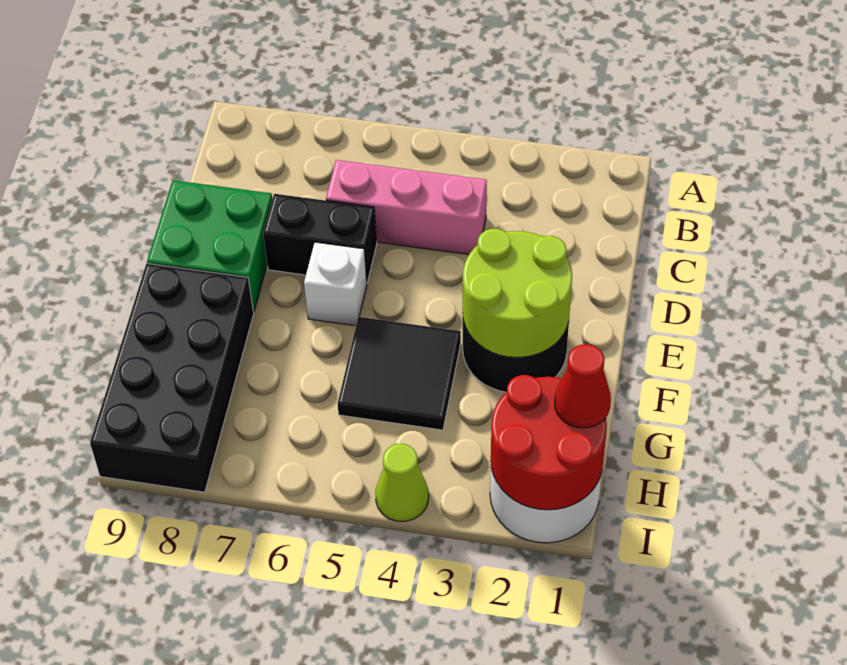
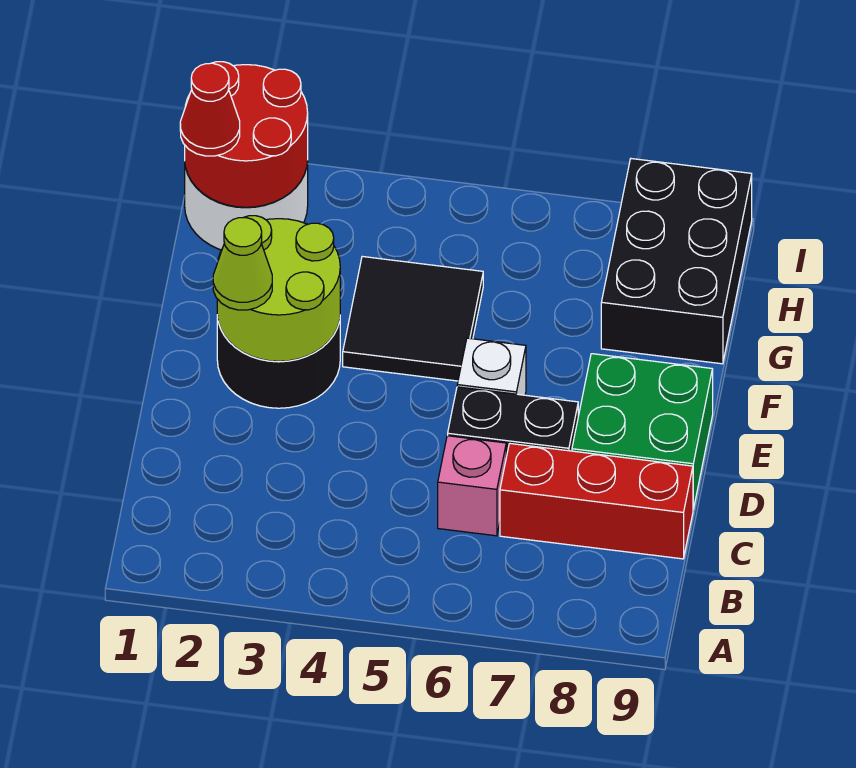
pink 1x3 brick [326,160,487,254] -> pink 1x1 brick [438,436,506,536]
none -> red 1x3 brick [500,444,693,559]
black 2x4 brick [90,264,254,492] -> black 2x3 brick [601,159,752,364]
lime 1x1 cone [376,444,429,521] -> lime 1x1 cone moved to [213,218,272,310]

